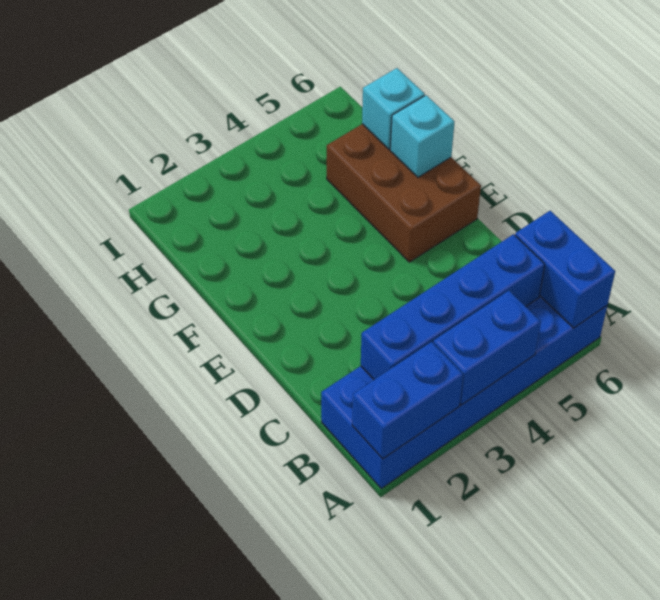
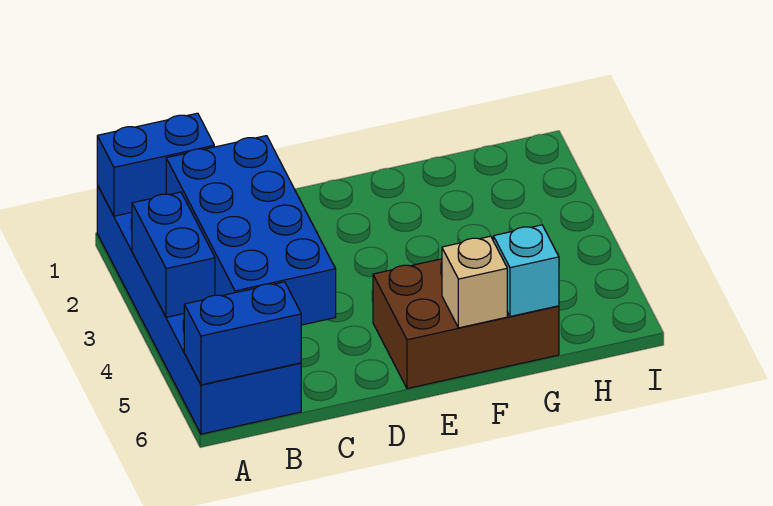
blue 1x2 brick [352,342,463,459] -> blue 1x2 brick turned to [97,113,214,216]
blue 1x4 brick [361,234,545,379] -> blue 2x4 brick [166,136,336,325]
cyan 1x1 brick [390,95,454,177] -> tan 1x1 brick [442,236,507,328]

